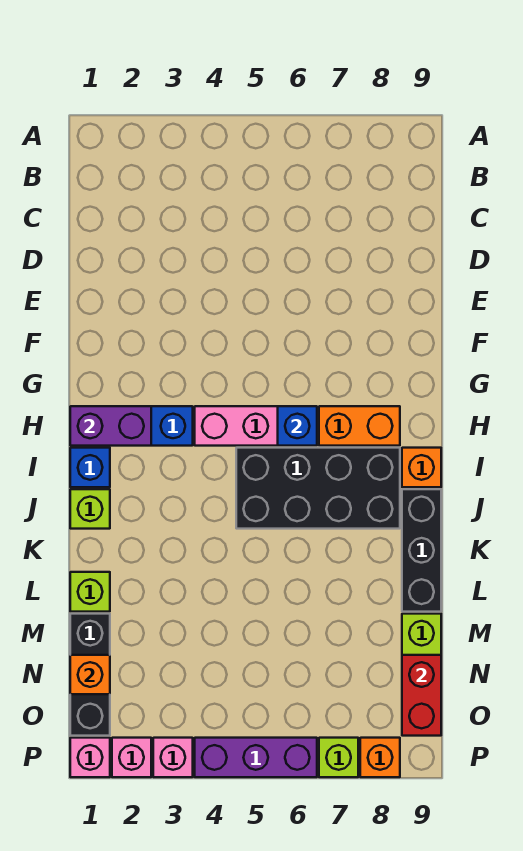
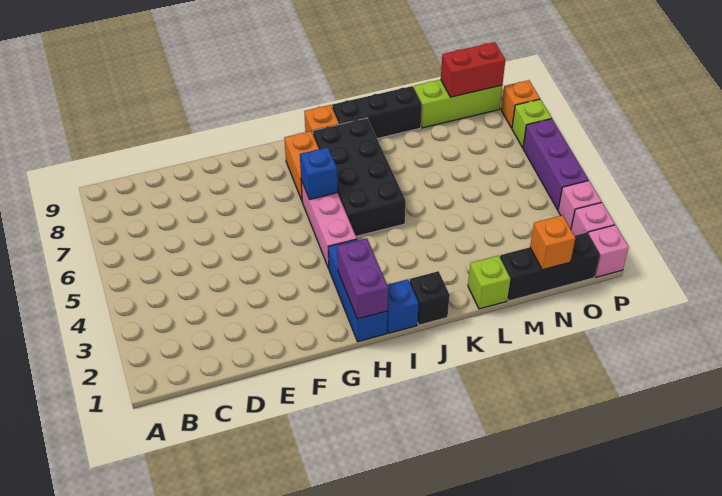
lime 1x1 brick [70,489,110,529] -> black 1x1 brick [409,271,450,325]

